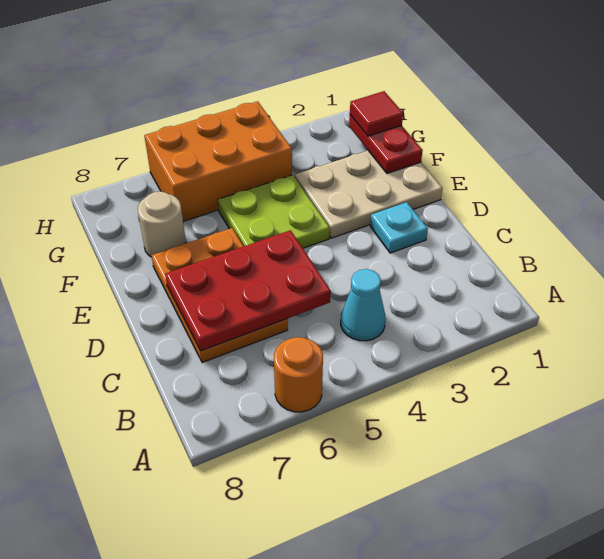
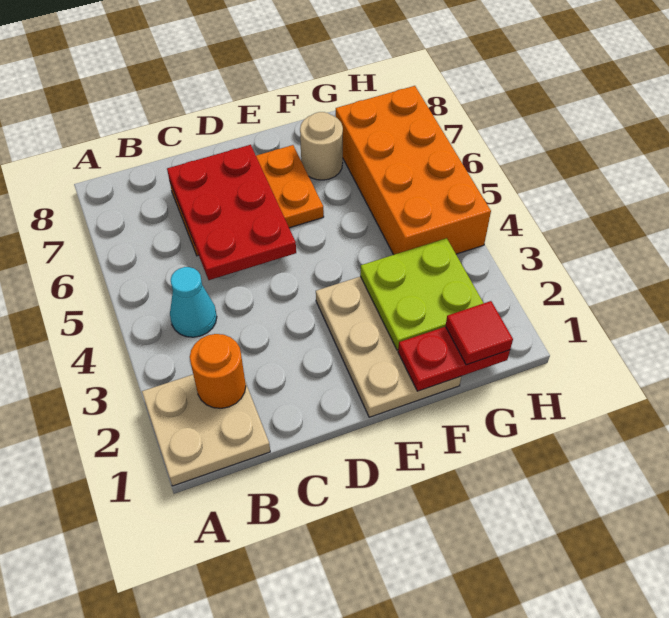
none -> tan 2x2 plate [142,375,270,486]
orange 1x1 round brick [274,337,323,412] -> orange 1x1 round brick moved to [190,334,246,408]
cyan 1x1 plate [370,202,428,253] -> none
lime 2x2 plate [218,175,330,248] -> lime 2x2 plate moved to [360,238,483,350]
orange 2x3 brick [144,101,292,221] -> orange 2x4 brick [336,86,491,255]

